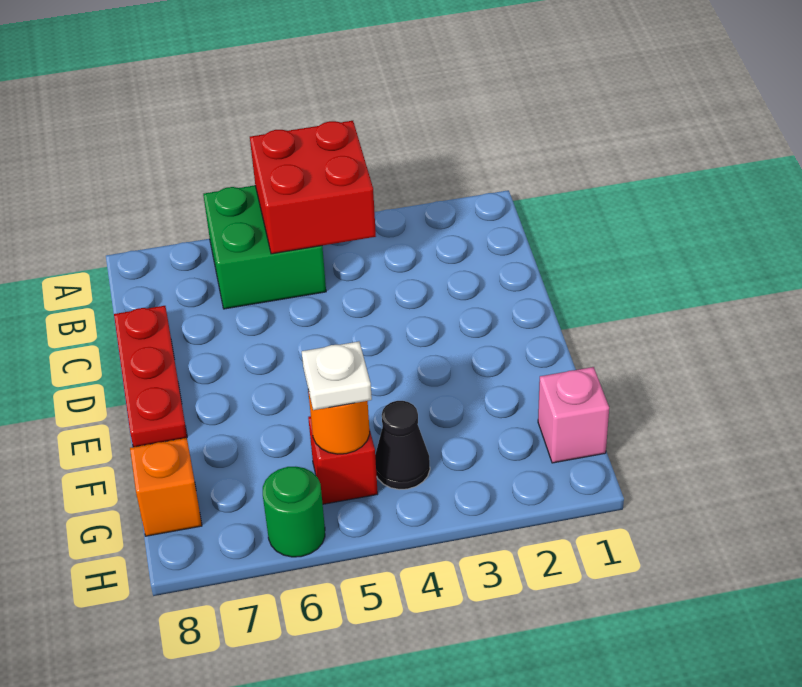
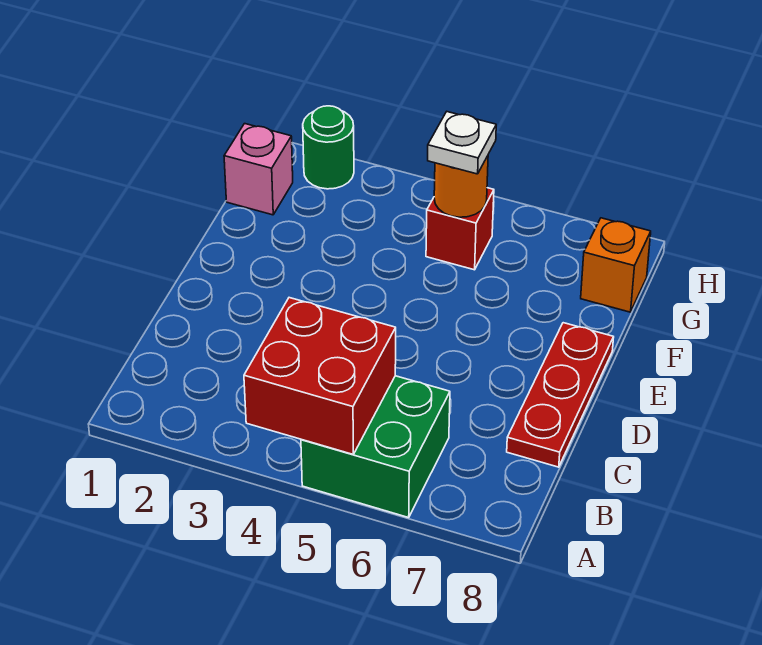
black 1x1 cone [375,401,430,490] -> none
green 1x1 round brick [263,467,325,557] -> green 1x1 round brick moved to [303,106,354,189]

